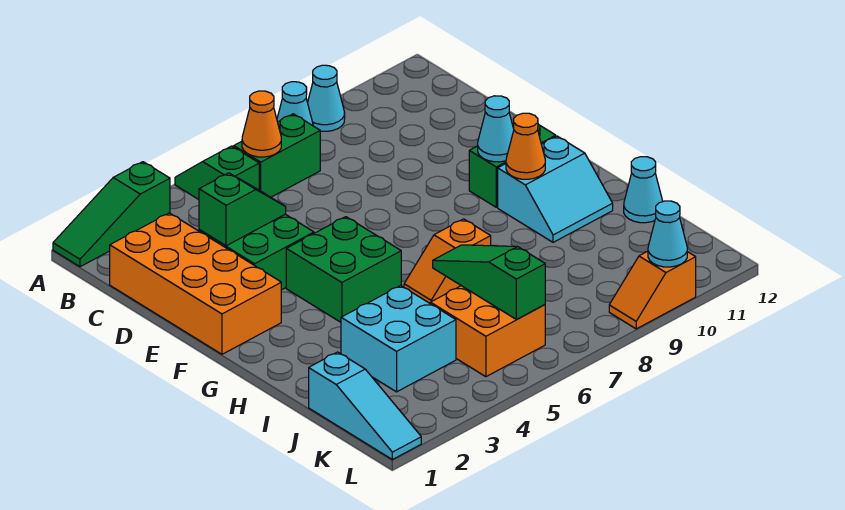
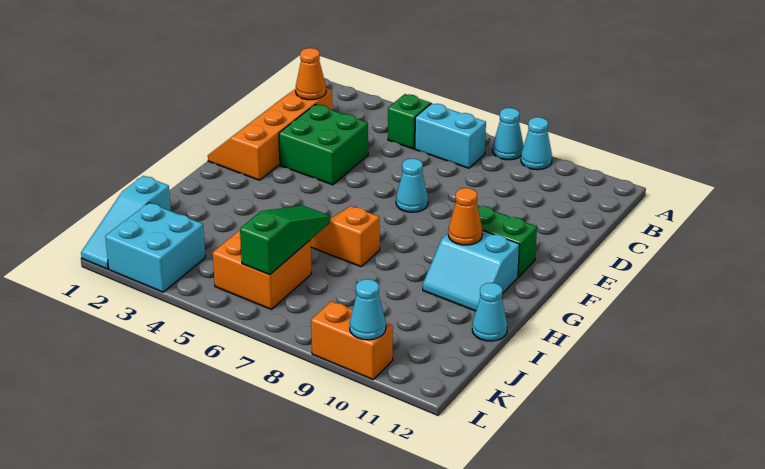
green 1x3 slope [53,162,170,267] -> none
green 1x2 brick [234,114,320,197] -> cyan 1x2 brick [415,103,486,168]
orange 1x1 cone [242,91,281,157] -> orange 1x1 cone moved to [296,48,326,100]
orange 2x4 brick [110,213,281,354] -> orange 2x4 slope [208,88,332,180]
green 1x2 slope [199,173,286,246] -> none
green 2x2 brick [286,217,401,322] -> none
cyan 1x1 cone [478,96,514,162] -> cyan 1x1 cone moved to [396,158,428,212]
cyan 2x2 brick [341,286,456,392] -> cyan 2x2 brick moved to [105,203,205,292]
orange 1x2 slope [609,251,696,329] -> orange 1x2 brick [311,301,393,380]

